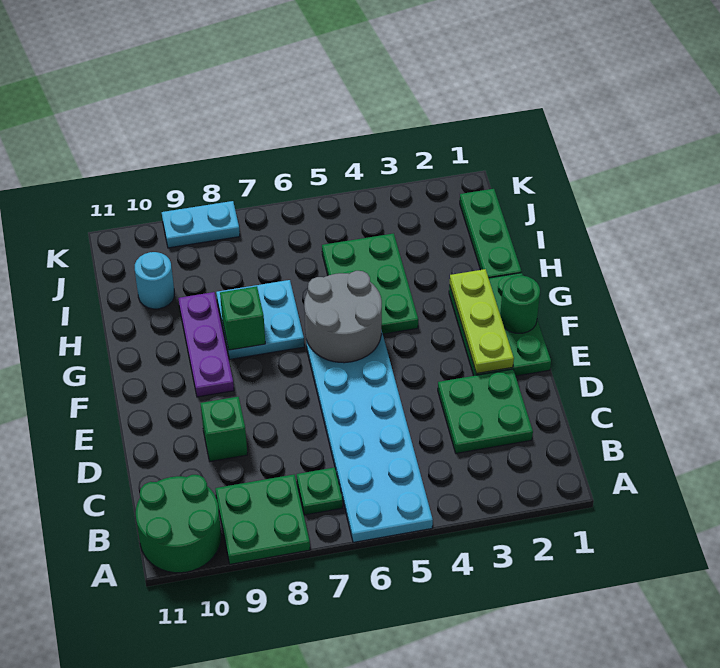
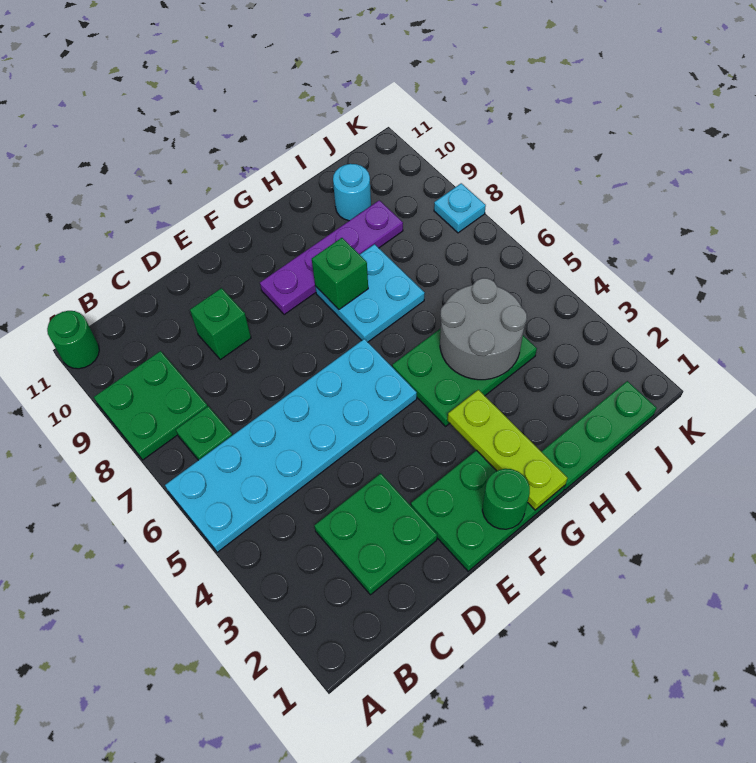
green 2x2 round brick [136,475,221,573] -> green 1x1 round brick [47,311,99,369]
lime 1x3 plate [450,269,514,374] -> lime 1x3 plate turned to [448,390,568,510]
grey 2x2 round brick [304,271,382,363] -> grey 2x2 round brick moved to [440,278,527,380]
purple 1x3 plate [178,292,234,397] -> purple 1x4 plate [260,200,403,315]
cyan 1x2 plate [162,201,240,248] -> cyan 1x1 plate [434,183,486,233]

